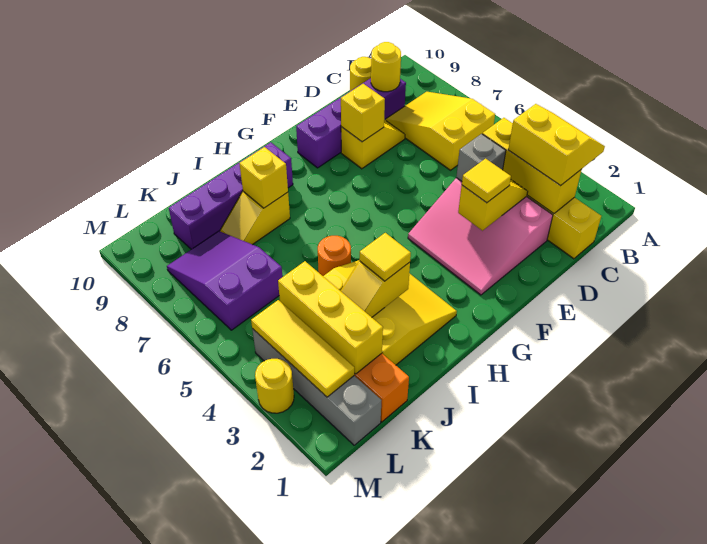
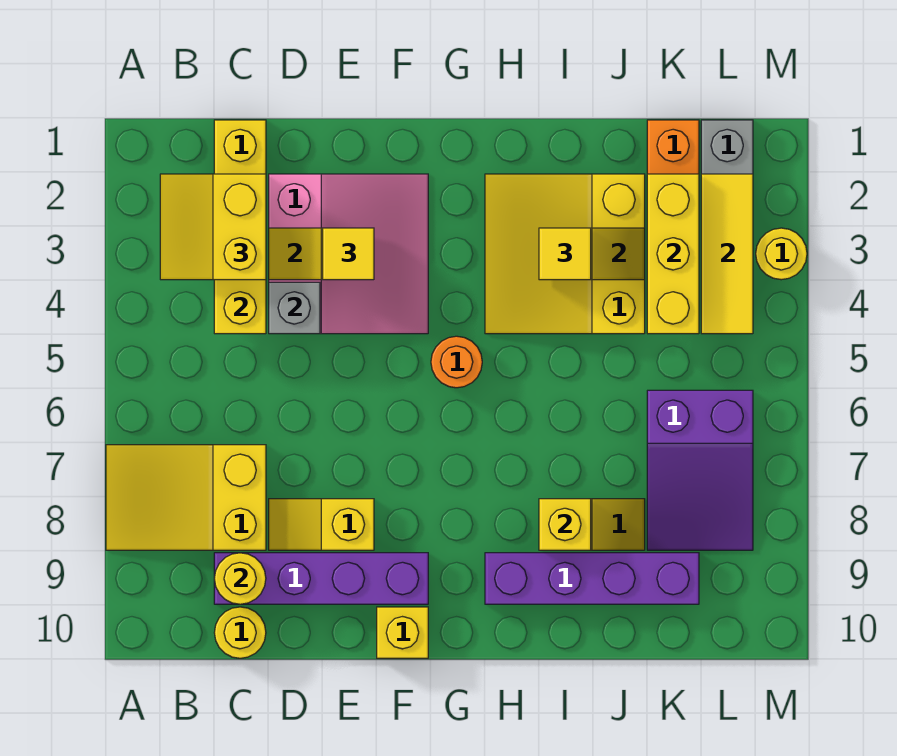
yellow 2x3 slope [386,92,495,170] -> yellow 2x3 slope turned to [106,445,266,550]
yellow 1x1 brick [341,84,385,142] -> yellow 1x1 brick moved to [377,607,428,658]
orange 1x1 round brick [318,236,351,276] -> orange 1x1 round brick moved to [431,336,482,388]

